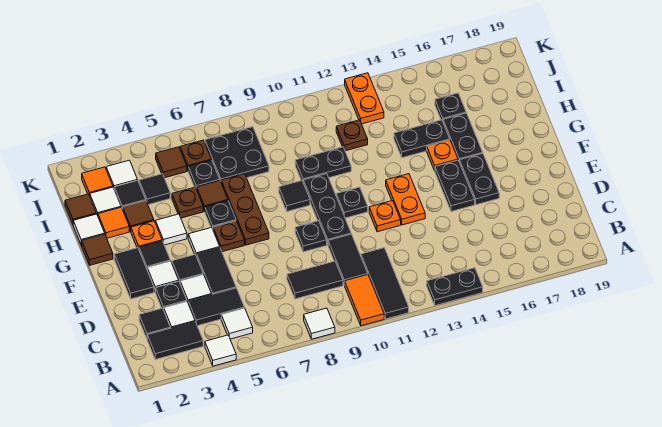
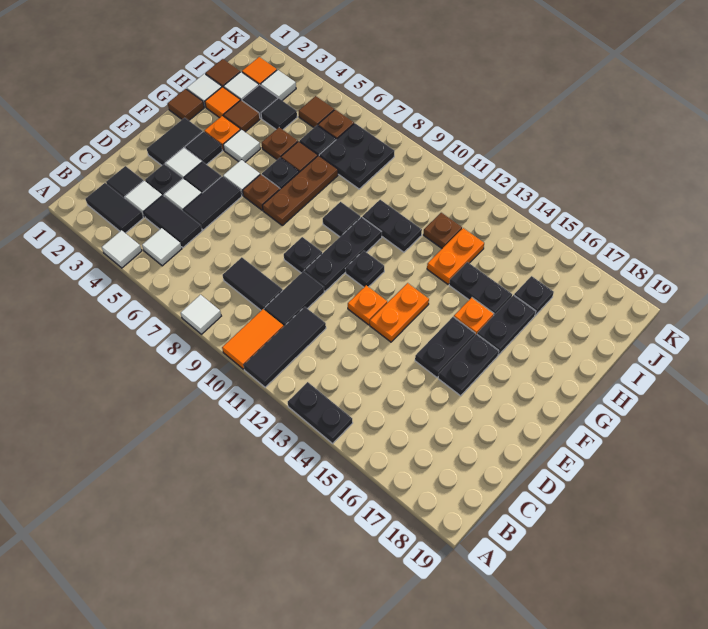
orange 1x2 plate [345,73,384,124] -> orange 1x2 plate moved to [427,228,484,284]

